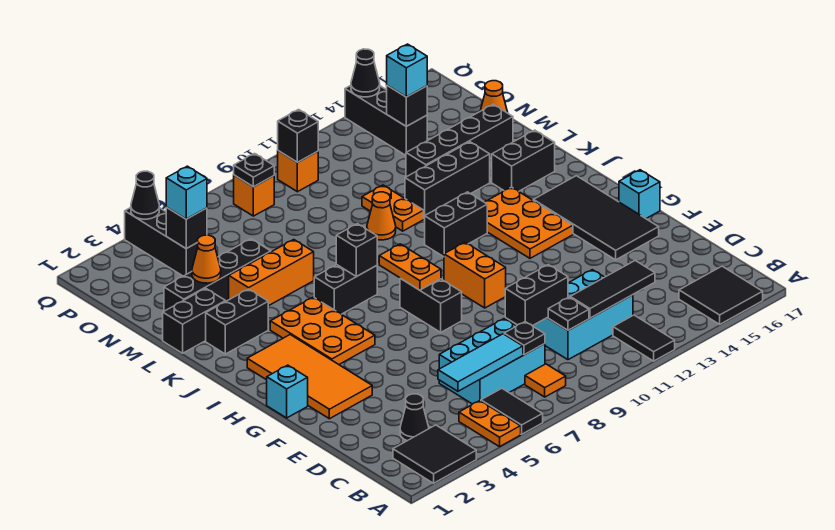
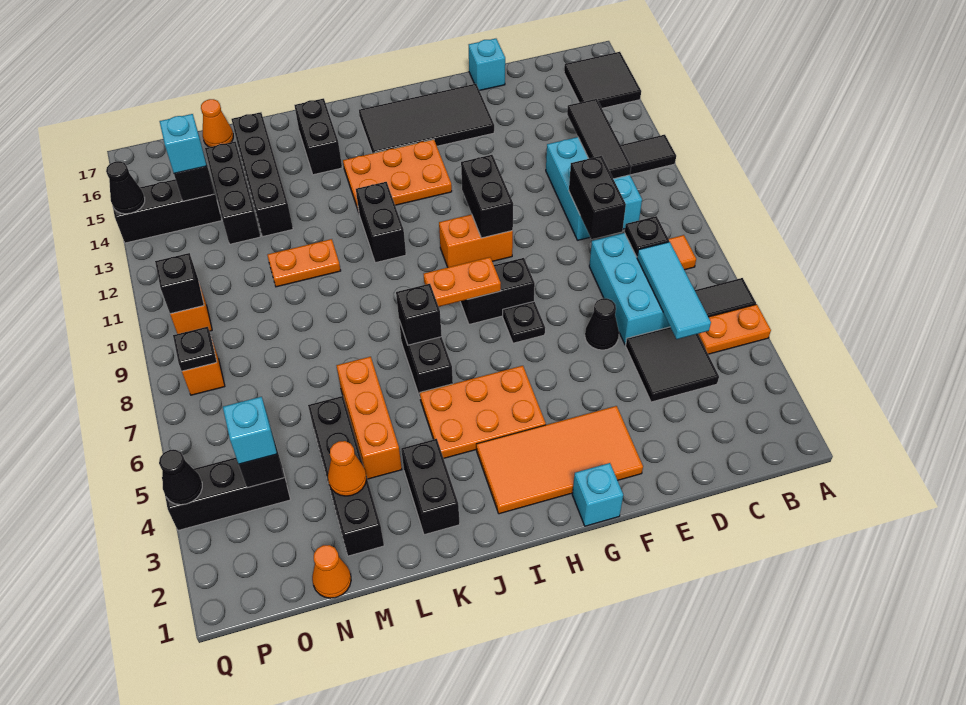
black 2x2 tile [393,425,476,483] -> black 2x2 tile moved to [626,327,719,402]
black 1x1 cone [400,394,429,441] -> black 1x1 cone moved to [585,298,619,350]
black 1x1 plate [548,297,589,330] -> black 1x1 plate moved to [503,302,545,343]
cyan 1x1 brick [619,170,660,219] -> cyan 1x1 brick moved to [469,39,505,90]
black 1x2 brick [163,288,226,353] -> black 1x2 brick moved to [461,155,513,238]
orange 1x1 cone [367,192,396,240] -> orange 1x1 cone moved to [312,545,351,598]
black 1x3 brick [405,142,490,219] -> black 1x3 brick moved to [205,142,261,244]

